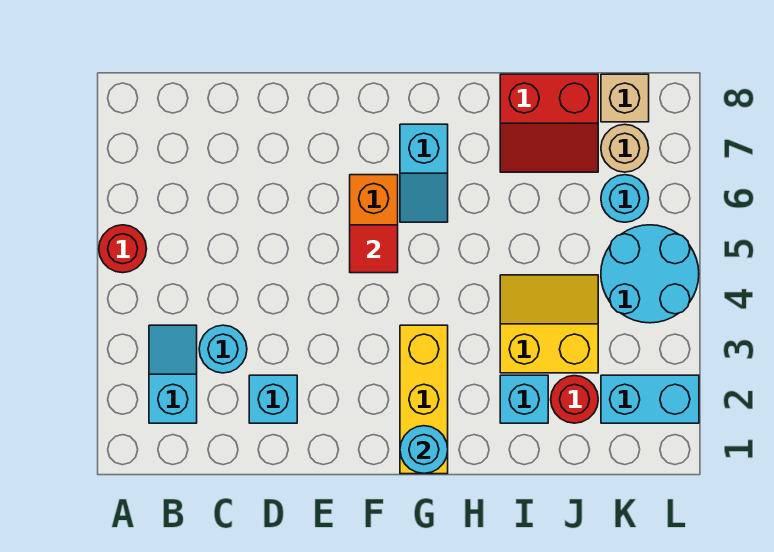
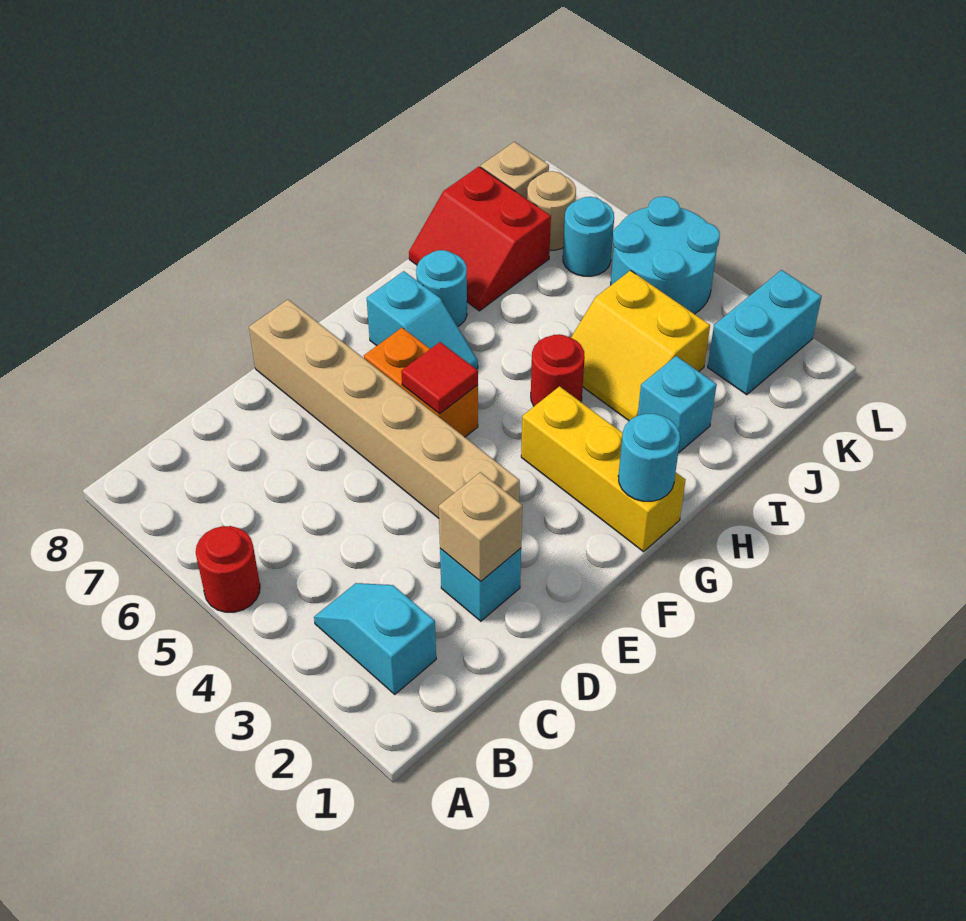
cyan 1x1 round brick [199,325,247,373] -> cyan 1x1 round brick moved to [416,250,467,327]
none -> tan 1x1 brick [439,472,522,581]
none -> tan 1x6 brick [249,300,520,518]
yellow 2x2 slope [500,275,598,373] -> yellow 2x2 slope turned to [571,271,710,421]
red 2x2 slope [500,74,598,172] -> red 2x2 slope turned to [409,167,551,311]
red 1x1 round brick [551,376,598,423] -> red 1x1 round brick moved to [531,334,585,406]

